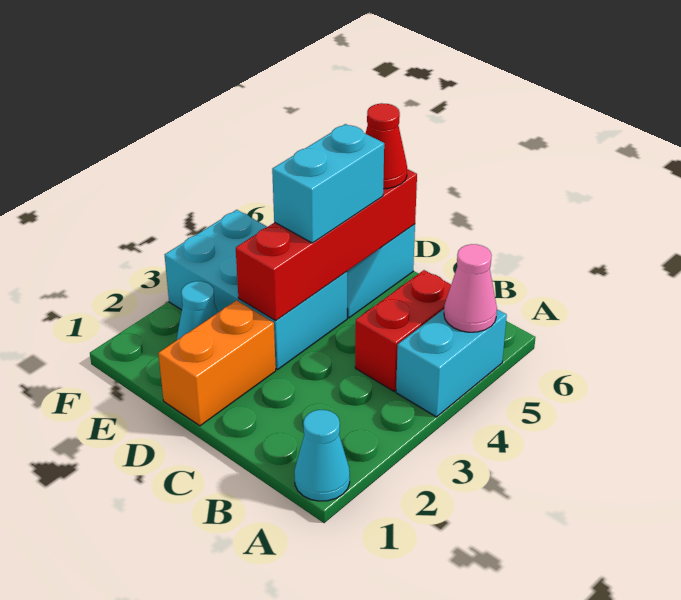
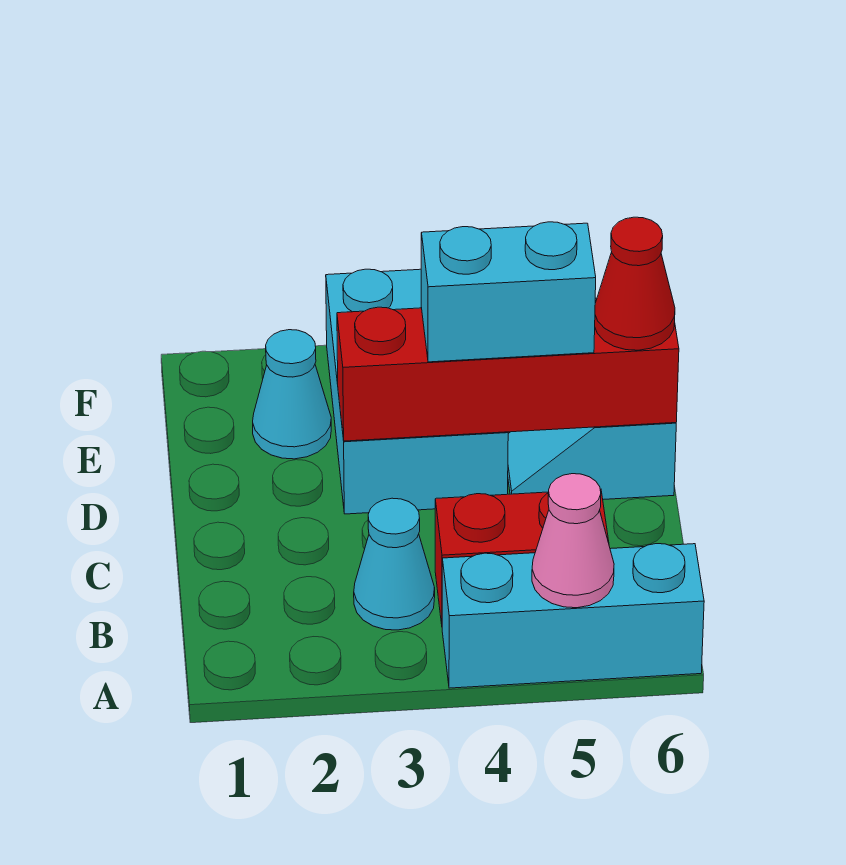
cyan 1x1 cone [294,410,350,501] -> cyan 1x1 cone moved to [354,498,435,630]
cyan 1x2 brick [396,309,507,417] -> cyan 1x3 brick [442,544,704,688]
orange 1x2 brick [159,300,276,426] -> none

